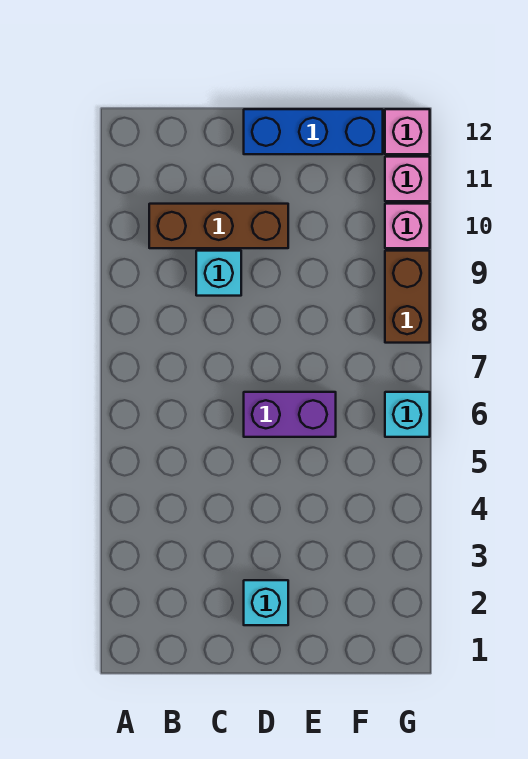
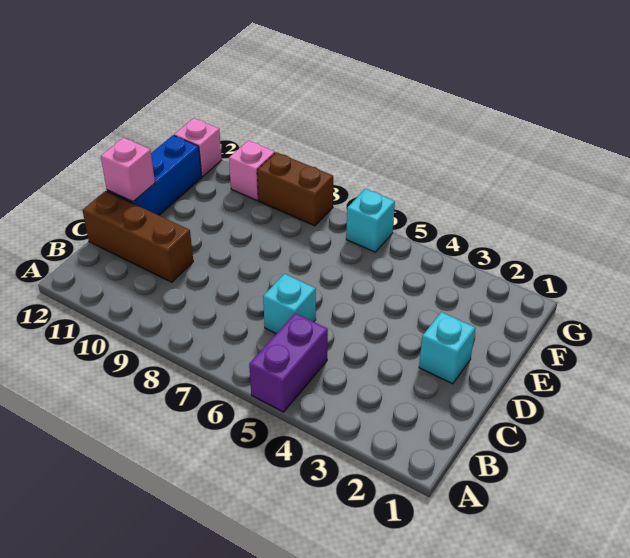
brown 1x3 brick [149,204,288,248] -> brown 1x3 brick turned to [83,191,193,282]
cyan 1x1 brick [196,251,241,296] -> cyan 1x1 brick moved to [263,274,316,334]
purple 1x2 brick [244,392,336,437] -> purple 1x2 brick moved to [249,313,328,412]
pink 1x1 brick [385,157,430,201] -> pink 1x1 brick moved to [101,138,155,202]

